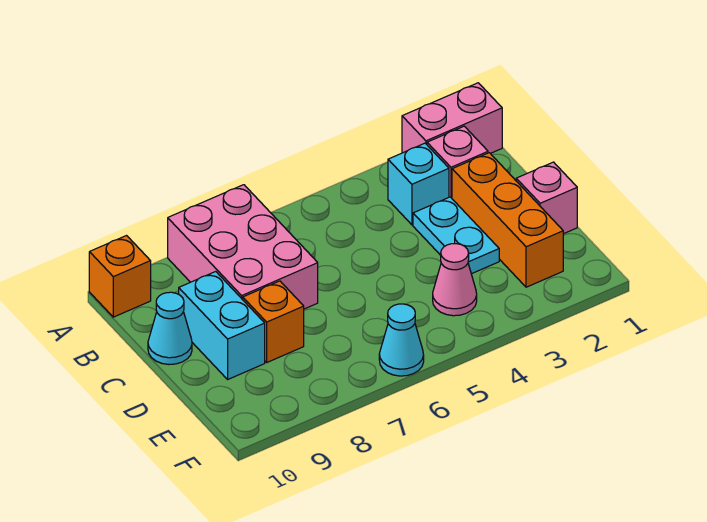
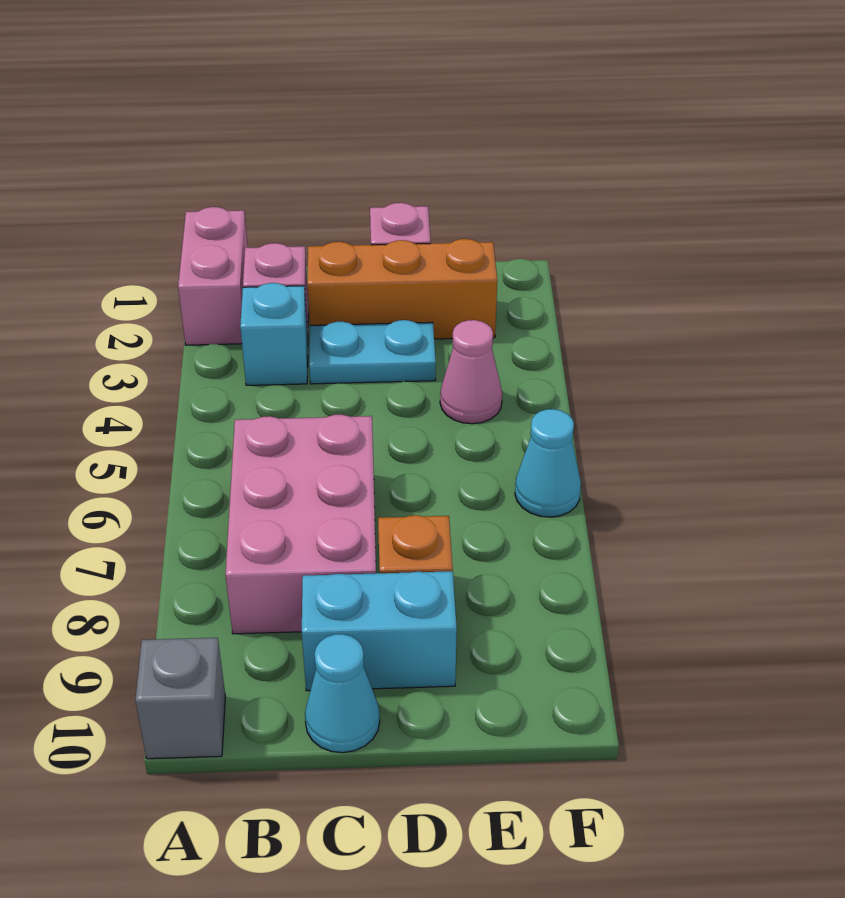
pink 2x3 brick [168,185,318,309] -> pink 2x3 brick turned to [225,415,376,634]
orange 1x1 brick [89,236,151,317] -> grey 1x1 brick [135,638,225,759]

